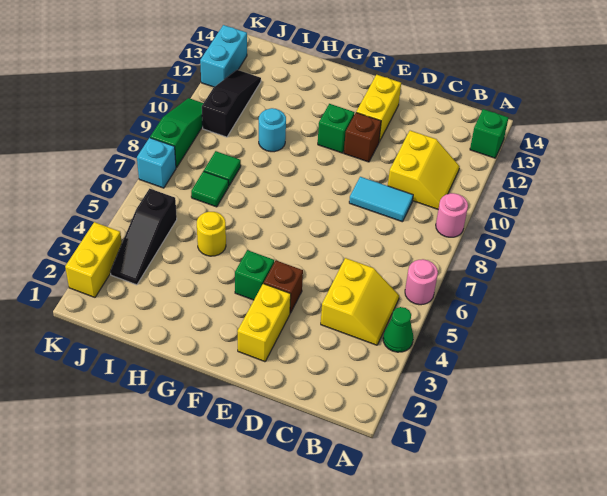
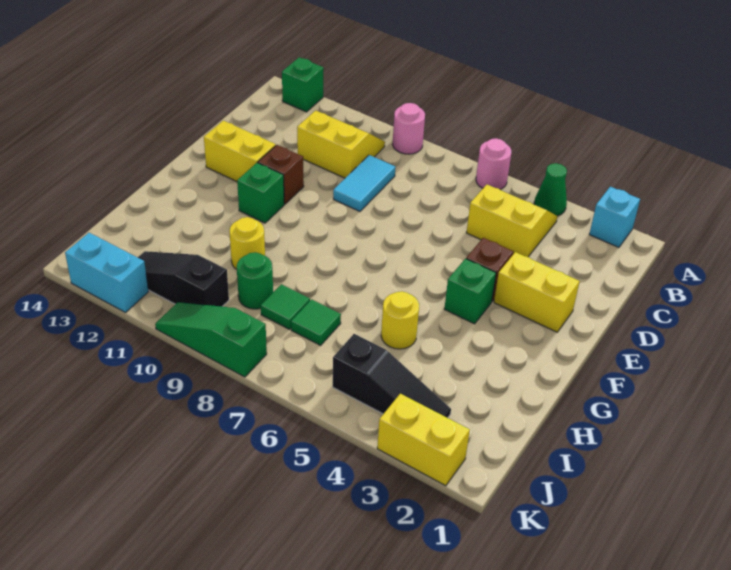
cyan 1x1 round brick [259,108,286,152] -> yellow 1x1 round brick [229,217,265,269]
none -> green 1x1 round brick [237,252,273,309]
cyan 1x1 brick [137,138,176,188] -> cyan 1x1 brick moved to [589,187,640,247]

